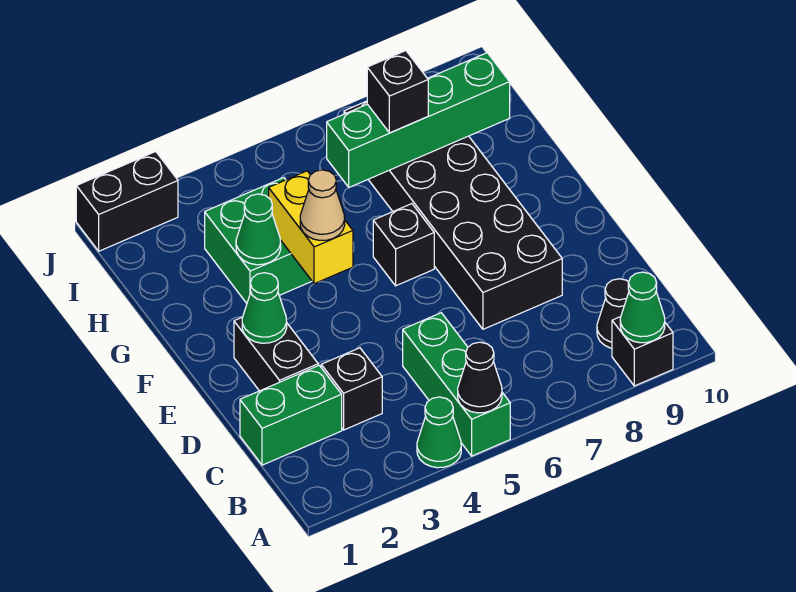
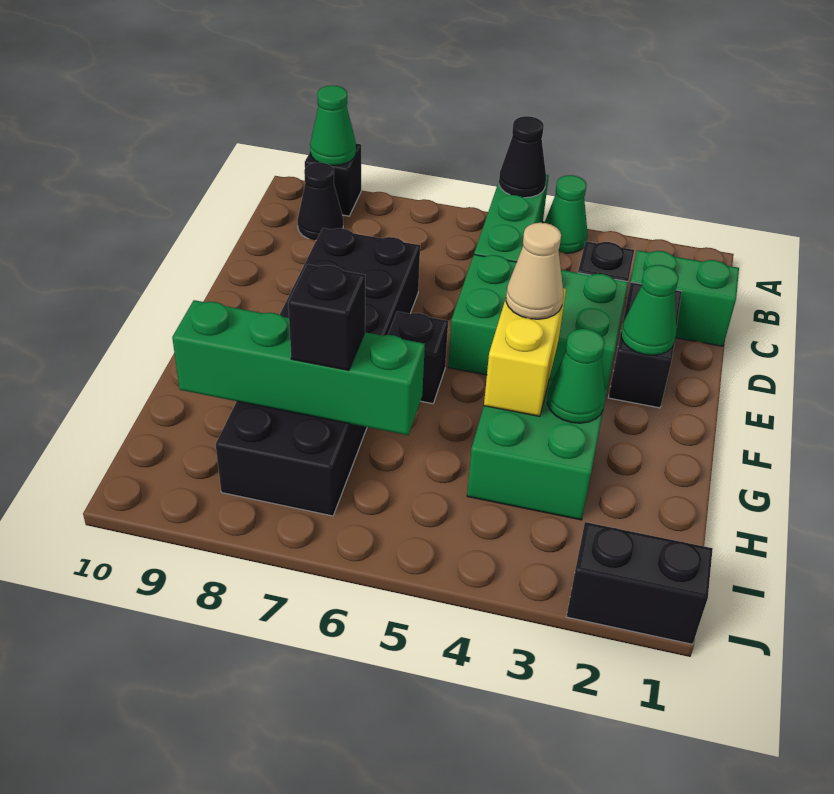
none -> green 2x3 brick [448,255,628,390]

